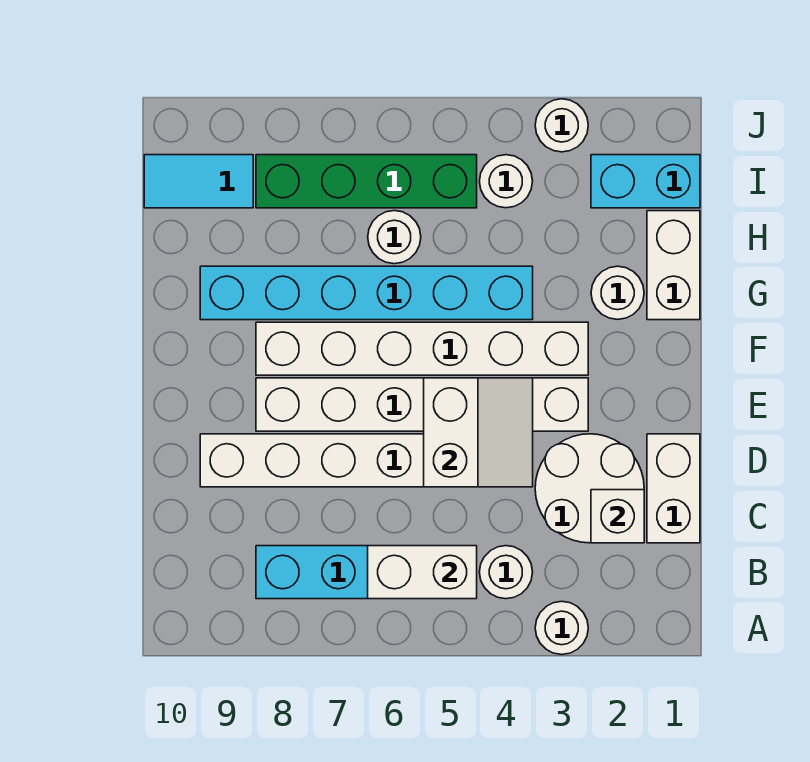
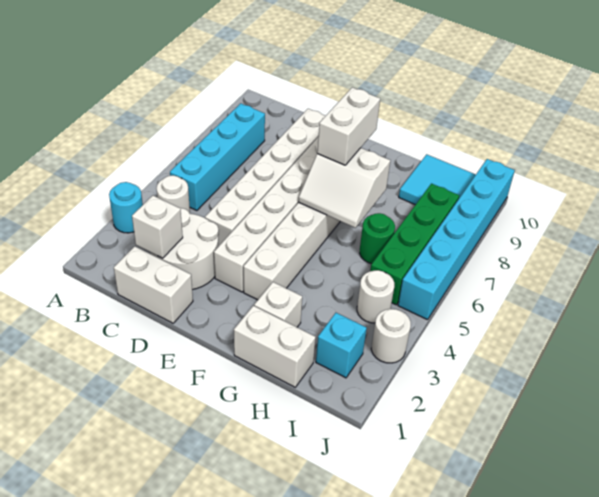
white 1x1 round brick [535,601,588,655] -> cyan 1x1 round brick [109,182,143,233]
white 1x2 brick [368,546,477,599] -> white 1x2 brick moved to [317,87,380,165]
white 2x2 slope [424,378,533,487] -> white 2x2 slope moved to [298,148,390,228]
white 1x1 round brick [591,266,644,319] -> white 1x1 brick [254,282,302,327]
cyan 1x6 brick [200,266,533,320] -> cyan 1x6 brick moved to [398,159,515,320]
white 1x1 round brick [368,211,421,264] -> green 1x1 round brick [360,213,395,264]
cyan 1x2 brick [591,155,700,208] -> cyan 1x1 brick [316,313,367,378]
cyan 1x2 tile [144,155,253,208] -> cyan 2x2 tile [399,154,476,205]

